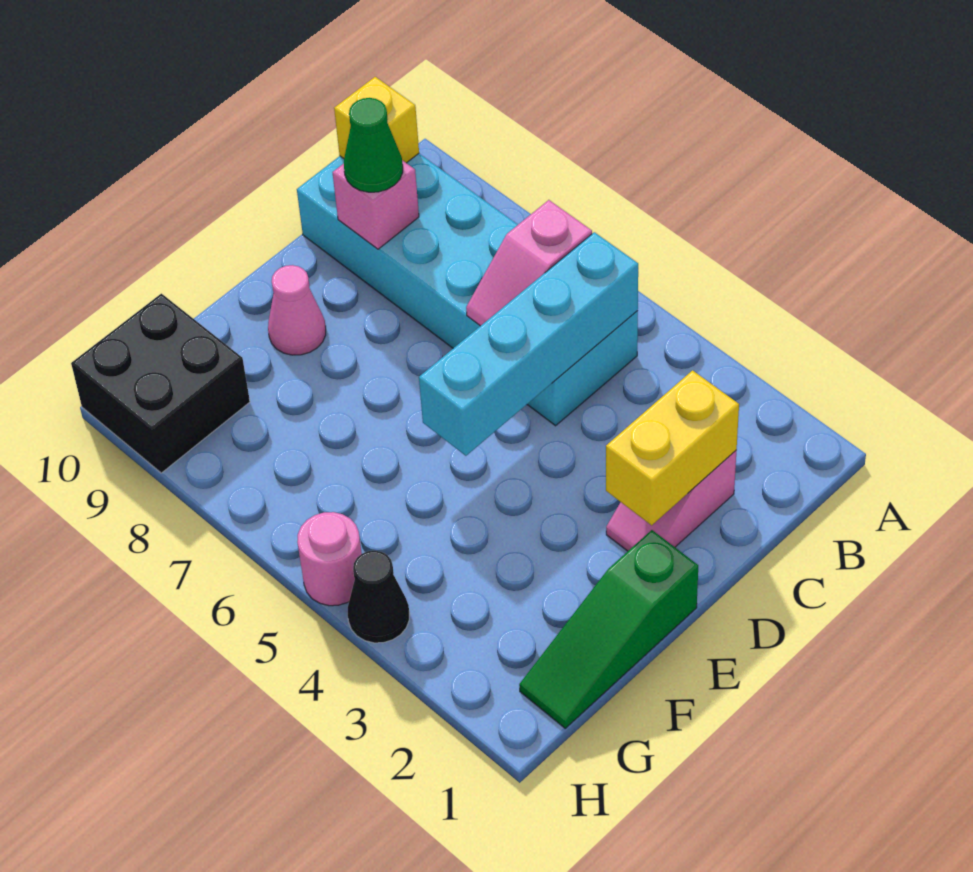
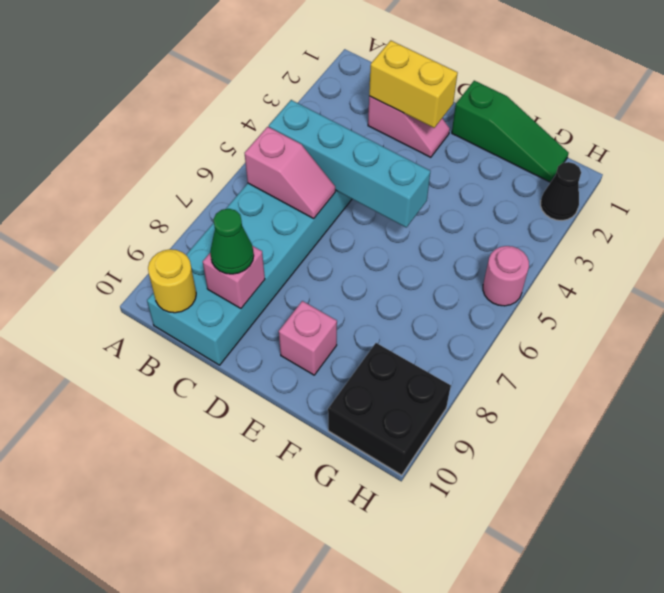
yellow 1x1 brick [334,77,419,163] -> yellow 1x1 round brick [148,249,196,313]
pink 1x1 cone [268,265,326,355] -> pink 1x1 brick [279,301,337,375]
black 1x1 cone [348,551,409,643] -> black 1x1 cone moved to [541,162,581,221]

